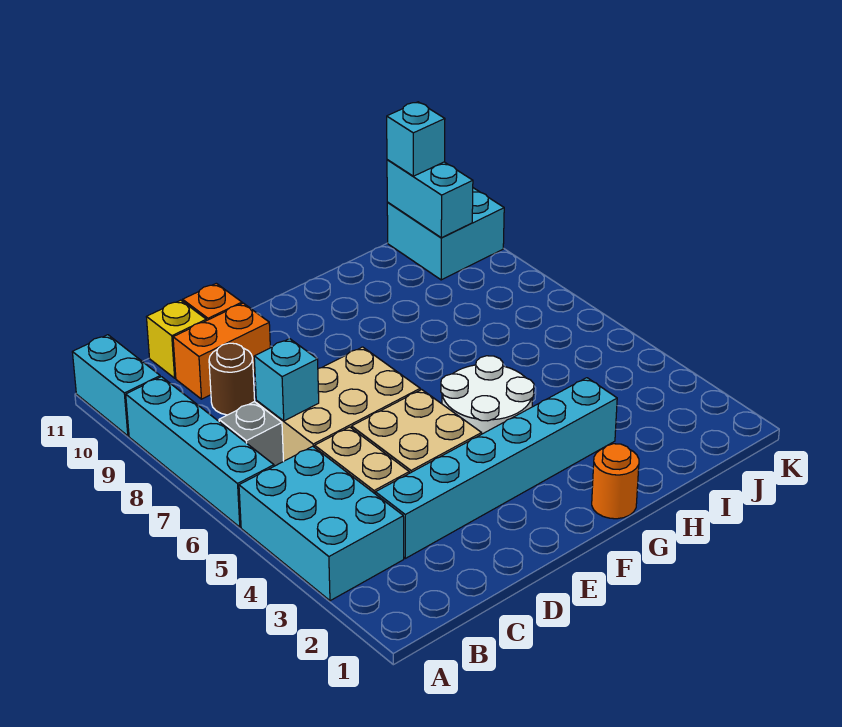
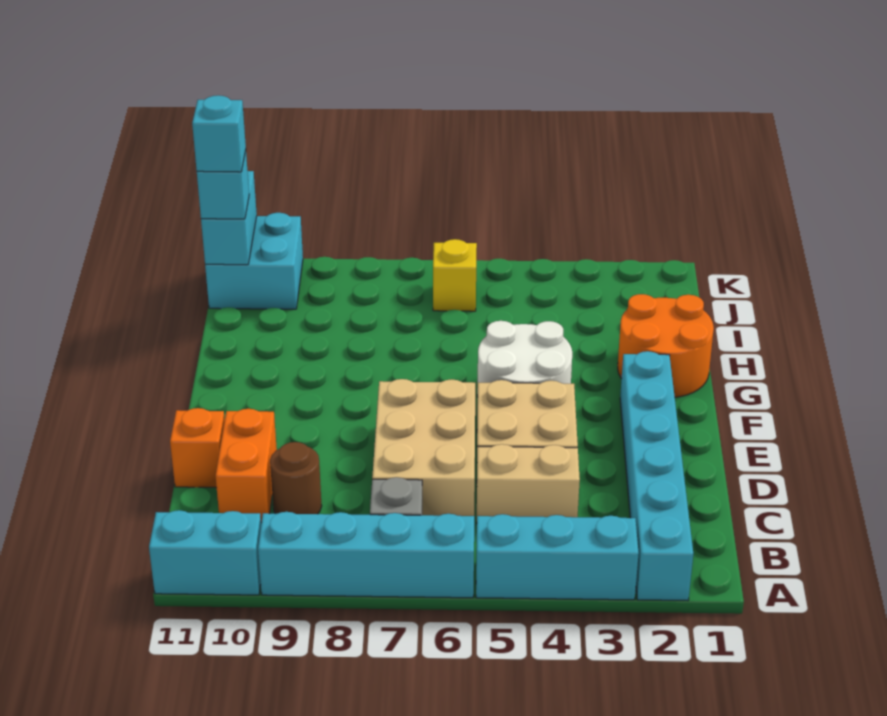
cyan 2x3 brick [239,446,404,601] -> cyan 1x3 brick [476,514,639,600]
cyan 1x6 brick [375,378,617,558] -> cyan 1x6 brick moved to [620,351,693,601]
cyan 1x1 brick [254,339,319,421] -> cyan 1x1 brick moved to [192,95,246,172]
yellow 1x1 brick [147,300,206,378] -> yellow 1x1 brick moved to [433,239,477,311]
orange 1x1 round brick [592,444,639,519] -> orange 2x2 round brick [618,294,714,397]
cyan 1x2 brick [387,160,473,238] -> cyan 1x2 brick turned to [201,171,257,265]

